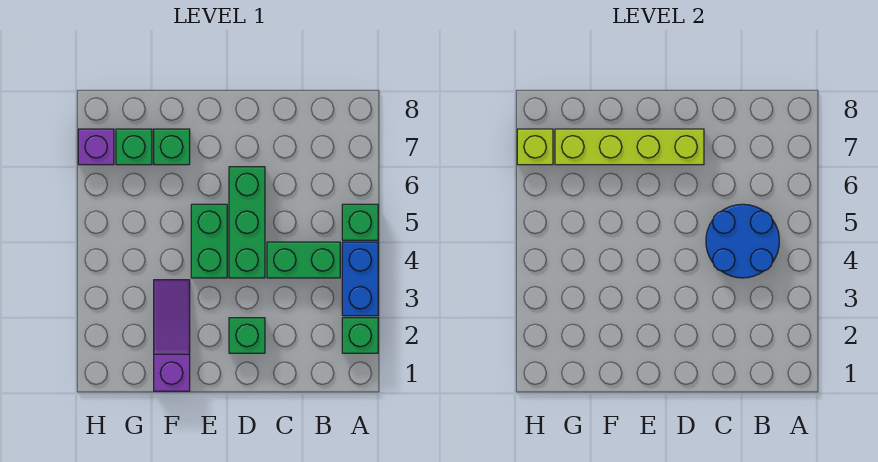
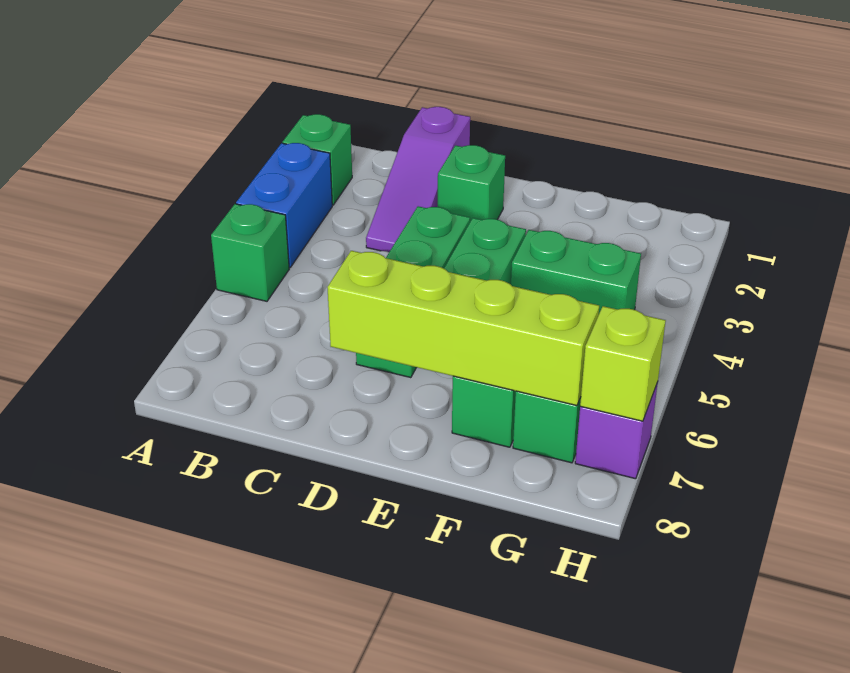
green 1x2 brick [267,242,340,278] -> green 1x2 brick moved to [511,230,641,313]
blue 2x2 round brick [706,204,779,278] -> none
purple 1x3 slope [154,280,190,391] -> purple 1x3 slope moved to [366,107,470,252]

